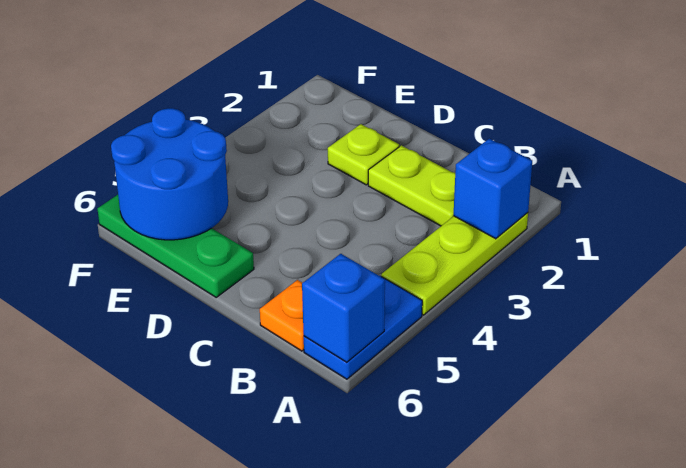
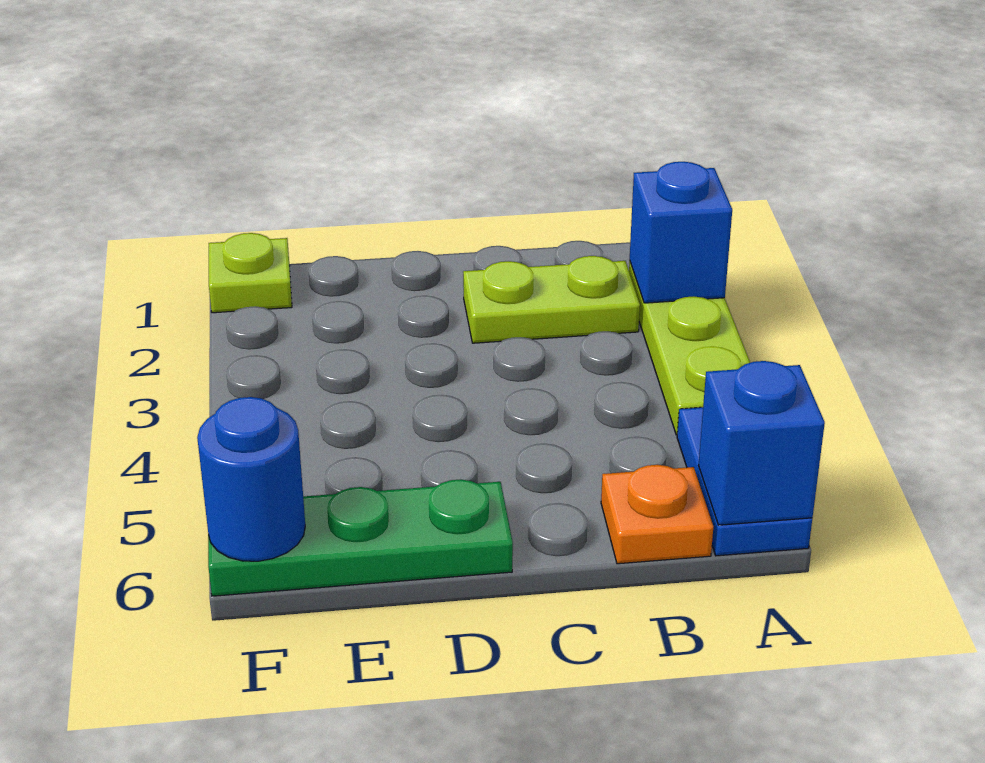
lime 1x1 plate [328,124,399,185] -> lime 1x1 plate moved to [209,233,292,313]
blue 2x2 round brick [111,108,228,240] -> blue 1x1 round brick [197,397,305,561]

